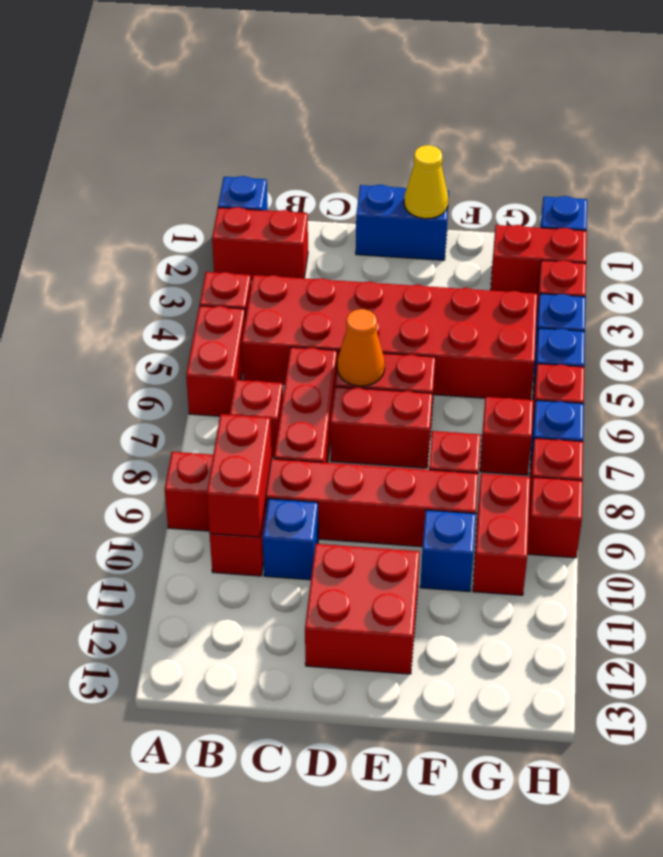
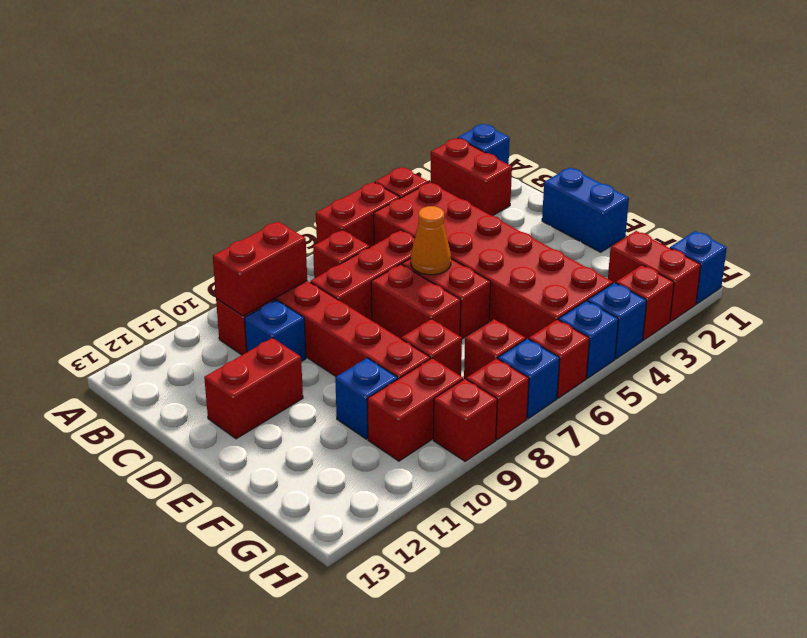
red 2x2 brick [305,544,420,674] -> red 1x2 brick [204,338,303,439]
yellow 1x1 cone [404,145,448,219] -> none

